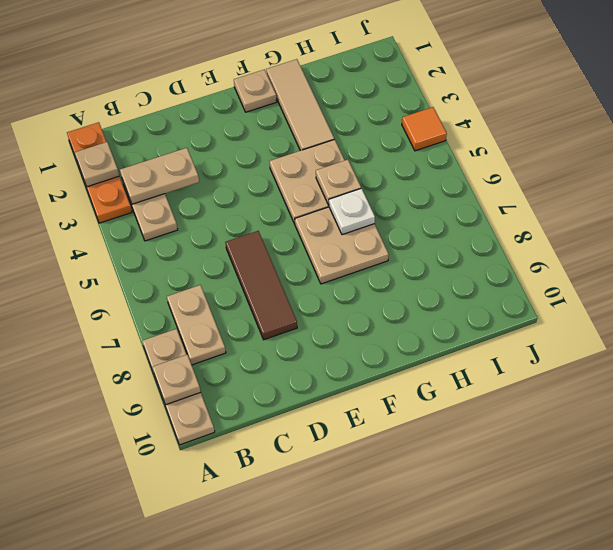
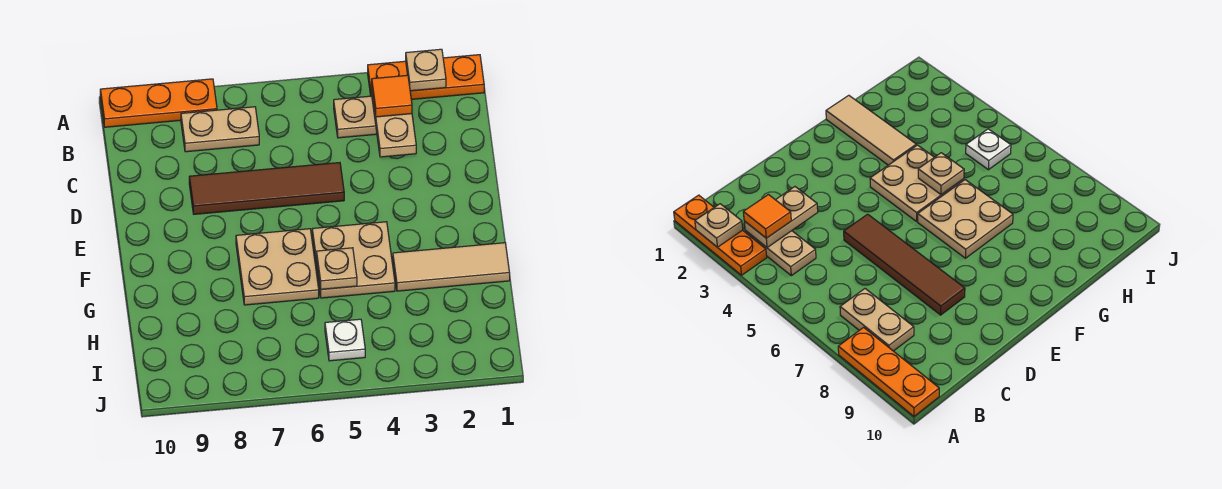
tan 1x3 plate [142,329,215,445] -> orange 1x3 plate [100,79,217,127]
tan 1x1 plate [152,355,201,405] -> none
brown 1x3 tile [226,231,297,340] -> brown 1x4 tile [189,163,344,214]
tan 1x1 plate [234,70,277,112] -> none
white 1x1 plate [329,188,375,235] -> white 1x1 plate moved to [325,319,365,361]
orange 1x1 tile [402,107,447,151] -> orange 1x1 tile moved to [372,75,412,117]

